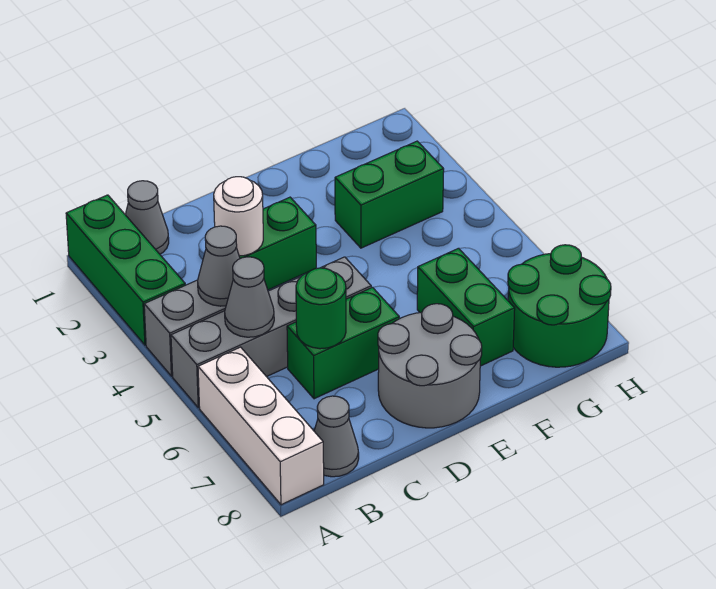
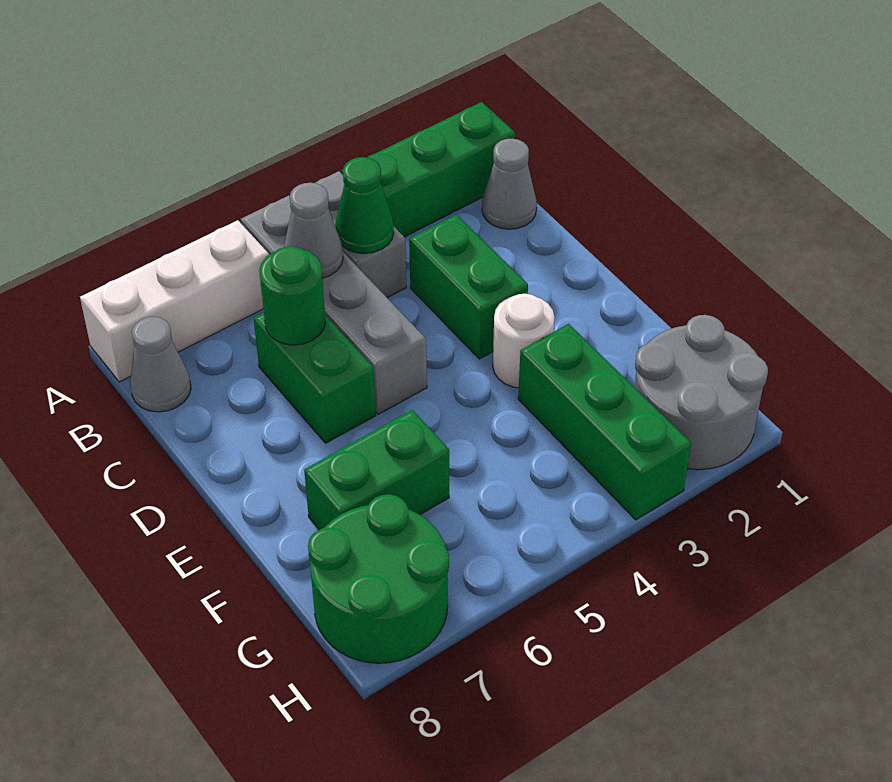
grey 1x1 cone [198,226,240,306] -> green 1x1 cone [335,157,394,254]
white 1x1 round brick [214,177,263,256] -> white 1x1 round brick moved to [493,294,554,388]
grey 2x2 round brick [378,304,482,428] -> grey 2x2 round brick moved to [635,315,768,470]
green 1x2 brick [335,141,444,248] -> green 1x3 brick [518,324,691,520]

